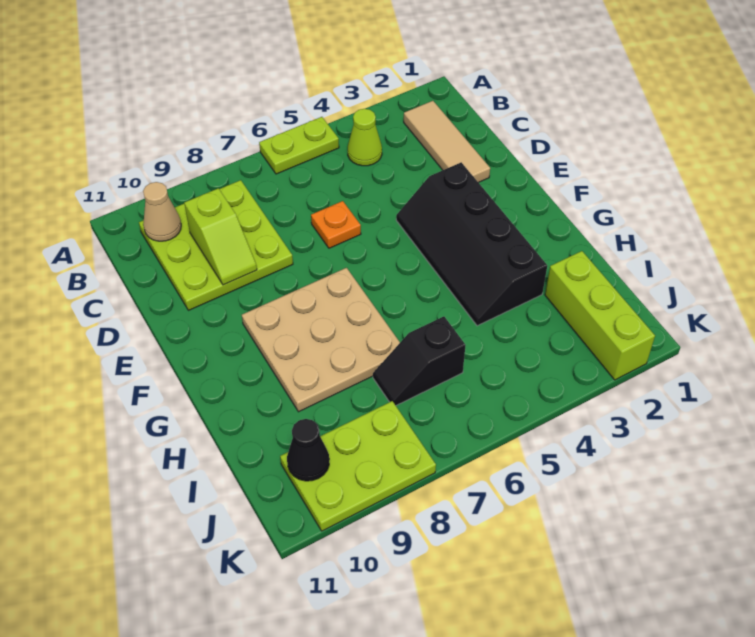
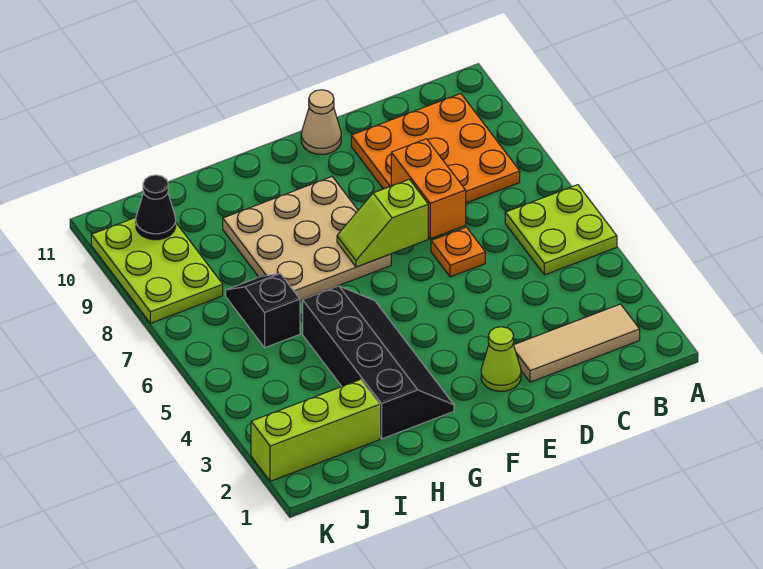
lime 1x2 plate [259,117,339,174] -> lime 2x2 plate [505,185,617,275]
lime 1x1 cone [348,109,382,166] -> lime 1x1 cone moved to [481,327,521,391]
lime 3x3 plate [139,180,293,310] -> orange 3x3 plate [351,94,520,203]
tan 1x1 cone [143,182,181,241] -> tan 1x1 cone moved to [301,90,341,154]
lime 1x2 slope [184,188,257,285] -> lime 1x2 slope moved to [337,179,428,267]
none -> orange 1x2 brick [391,139,466,239]
black 2x4 slope [396,162,547,326] -> black 2x4 slope turned to [303,286,454,439]

